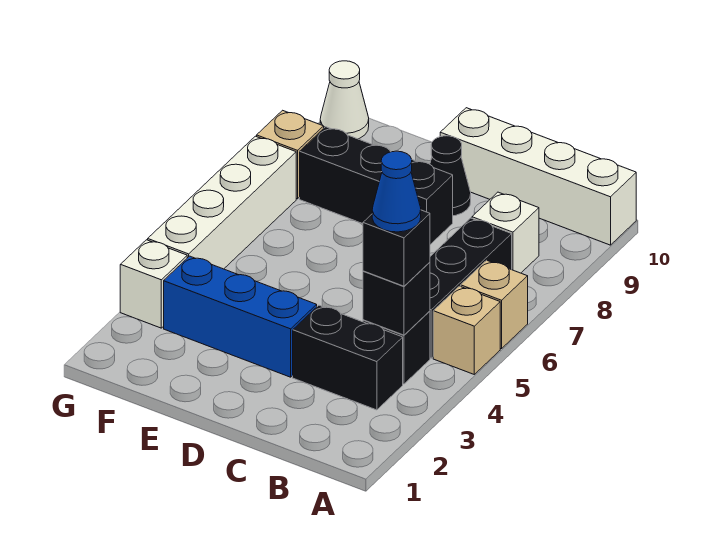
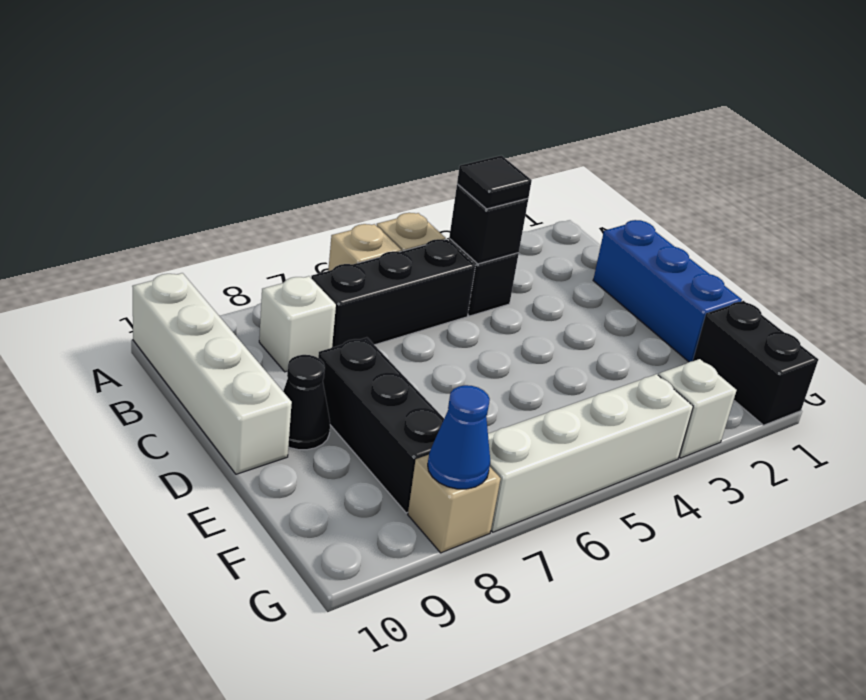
black 1x2 brick [293,305,403,410] -> black 1x2 brick moved to [693,301,818,425]
black 1x1 brick [363,210,430,286] -> black 1x1 tile [457,155,532,209]
blue 1x1 cone [372,151,421,232] -> blue 1x1 cone moved to [428,385,490,489]
blue 1x3 brick [164,256,317,377] -> blue 1x3 brick moved to [593,220,742,362]
white 1x1 cone [320,61,369,139] -> none

